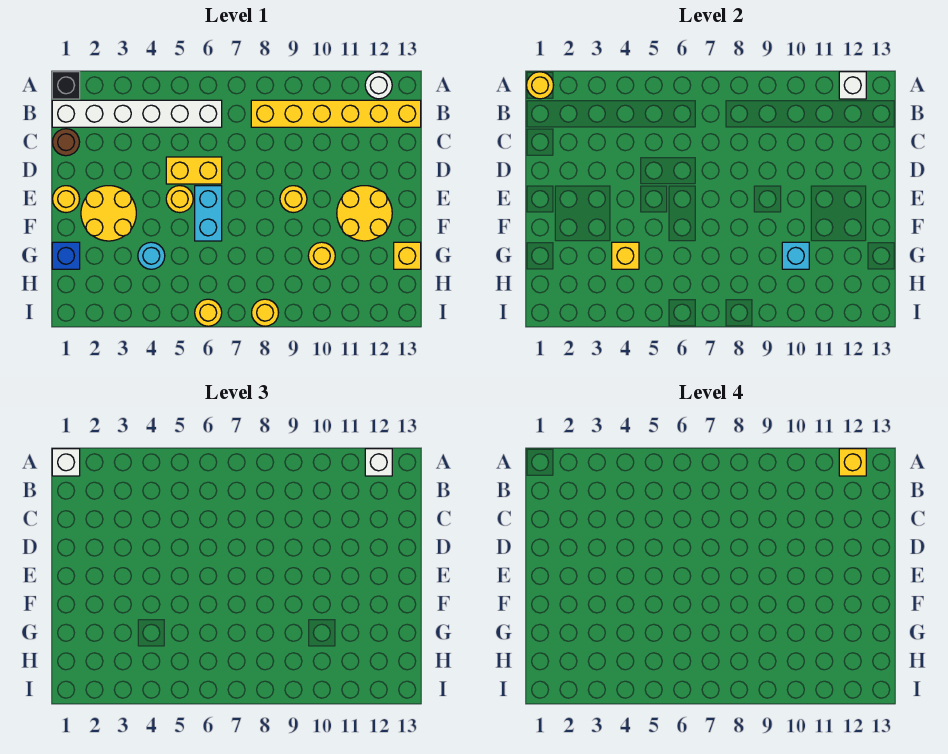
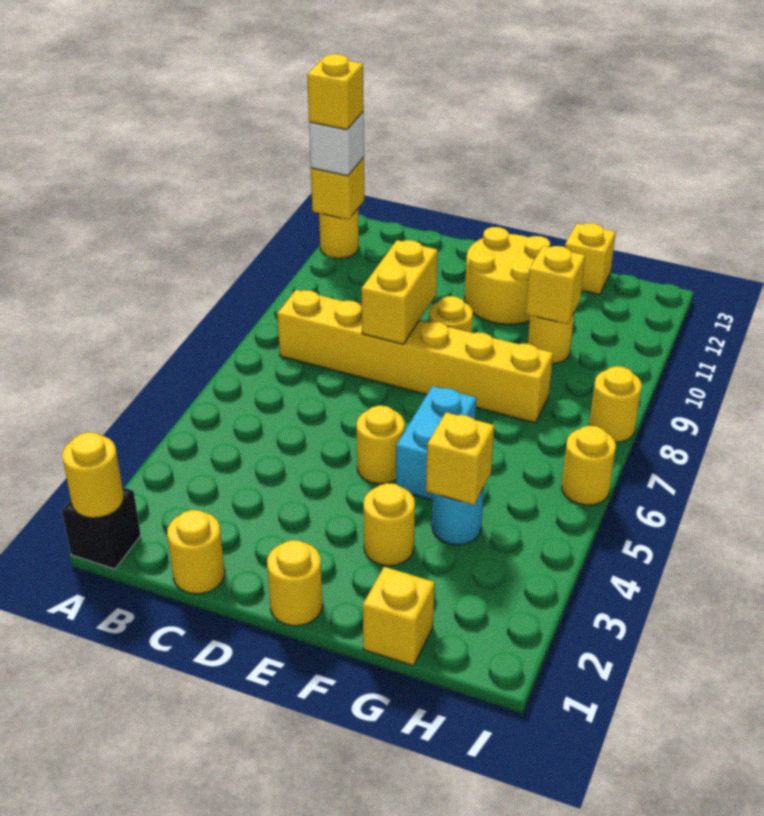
white 1x1 brick [52,449,80,476] -> none
white 1x1 round brick [365,72,392,99] -> yellow 1x1 round brick [319,209,359,259]
white 1x1 brick [839,72,866,99] -> yellow 1x1 brick [311,157,364,220]
white 1x6 brick [52,100,222,127] -> none
yellow 1x6 brick [251,100,421,127] -> yellow 1x6 brick turned to [277,290,553,423]
brown 1x1 round brick [53,129,80,156] -> yellow 1x1 round brick [167,510,225,594]
yellow 1x2 brick [166,157,222,184] -> yellow 1x2 brick moved to [361,240,438,344]
yellow 2x2 round brick [81,186,136,241] -> yellow 1x1 round brick [364,483,415,566]
cyan 1x2 brick [195,186,222,241] -> cyan 1x2 brick turned to [396,386,476,500]
blue 1x1 brick [52,242,80,269] -> yellow 1x1 brick [363,567,435,666]
cyan 1x1 brick [782,242,809,269] -> yellow 1x1 brick [526,246,585,324]

